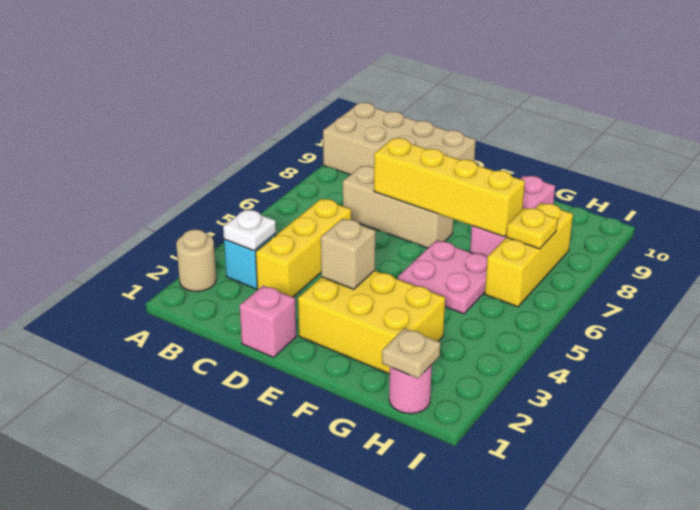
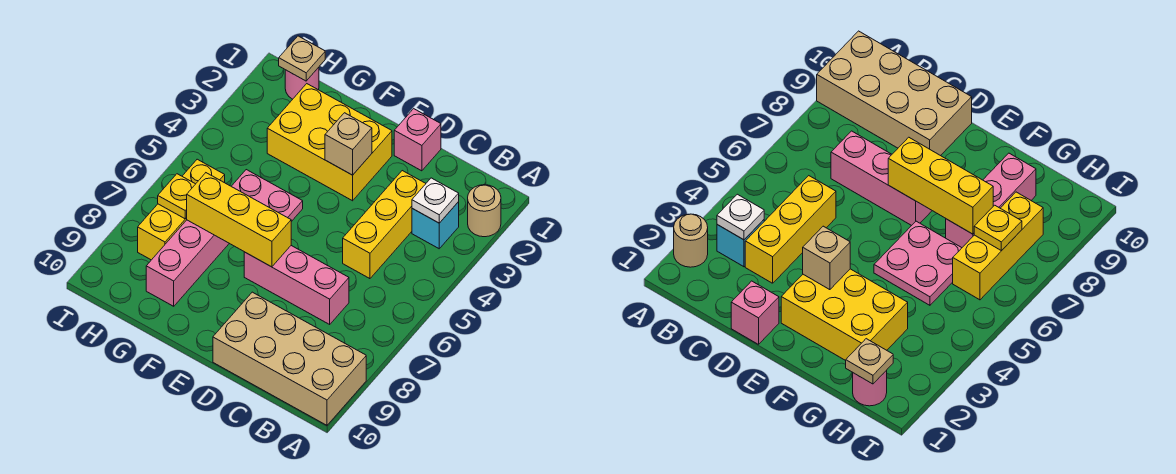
tan 1x3 brick [343,166,453,248] -> pink 1x3 brick [244,246,349,324]
yellow 1x4 brick [374,138,525,237] -> yellow 1x3 brick [187,173,291,267]

